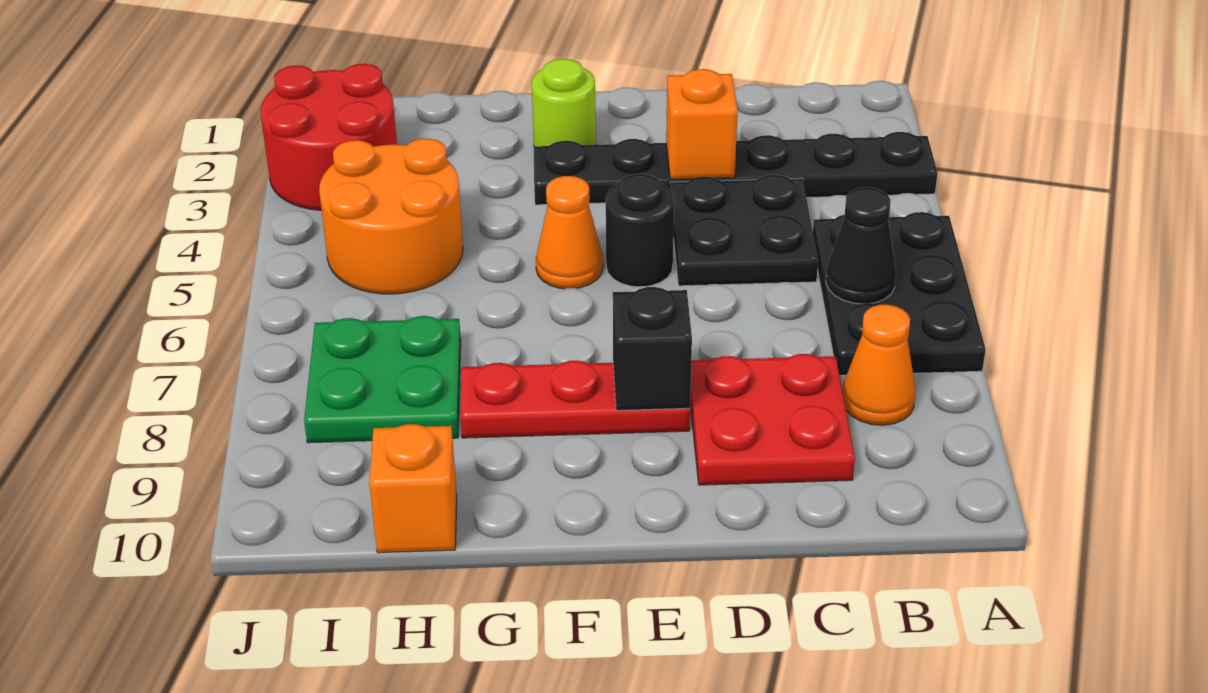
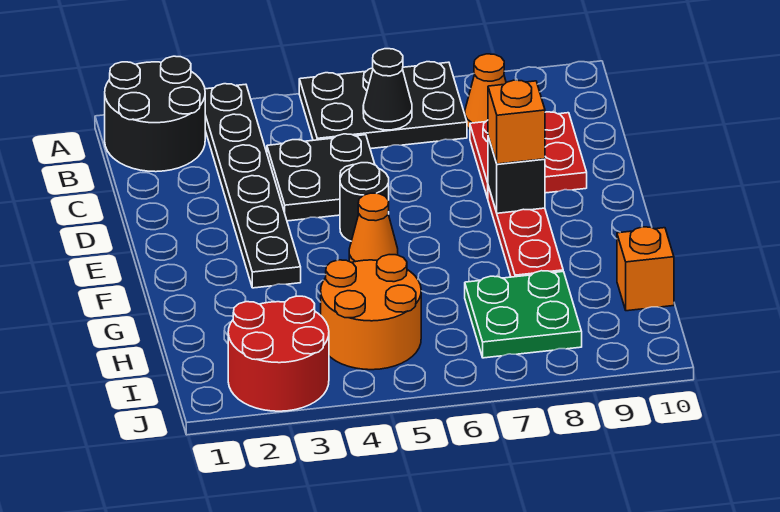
none -> black 2x2 round brick [105,56,205,172]
orange 1x1 brick [666,69,738,179] -> orange 1x1 brick moved to [488,80,545,164]
lime 1x1 round brick [532,59,596,146] -> none

